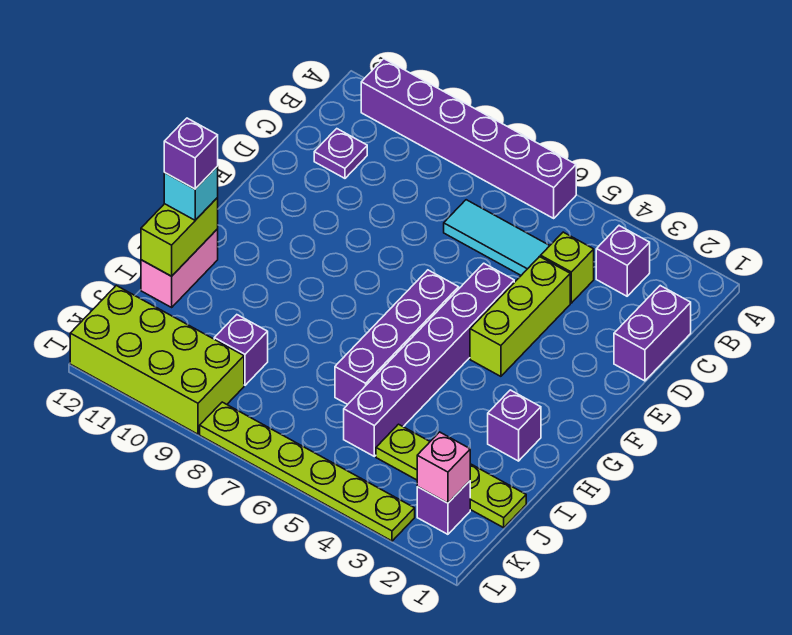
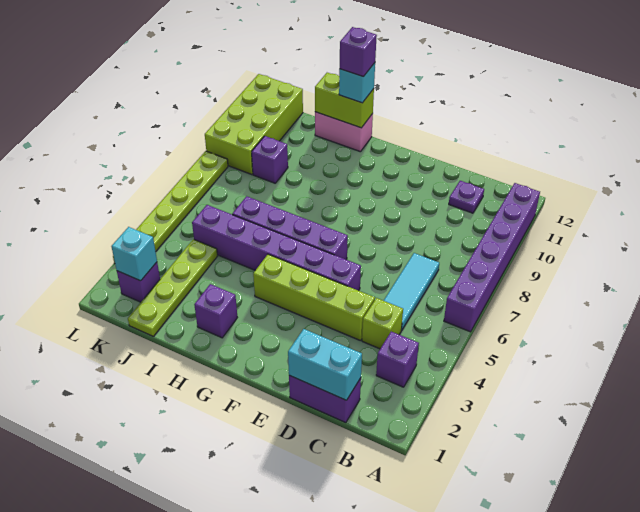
none -> cyan 1x2 brick [288,329,362,400]
lime 1x3 brick [470,257,570,376] -> lime 1x4 brick [253,254,375,341]
pink 1x1 brick [417,432,470,503] -> cyan 1x1 brick [111,227,157,281]

